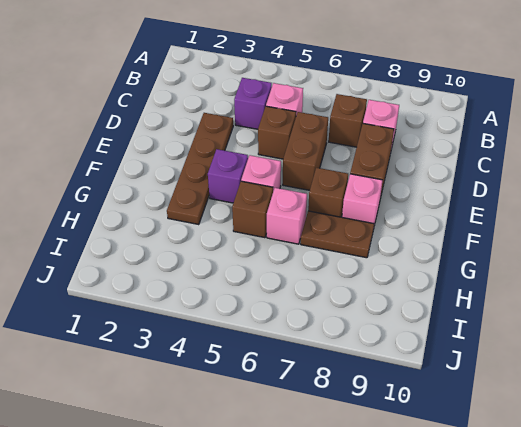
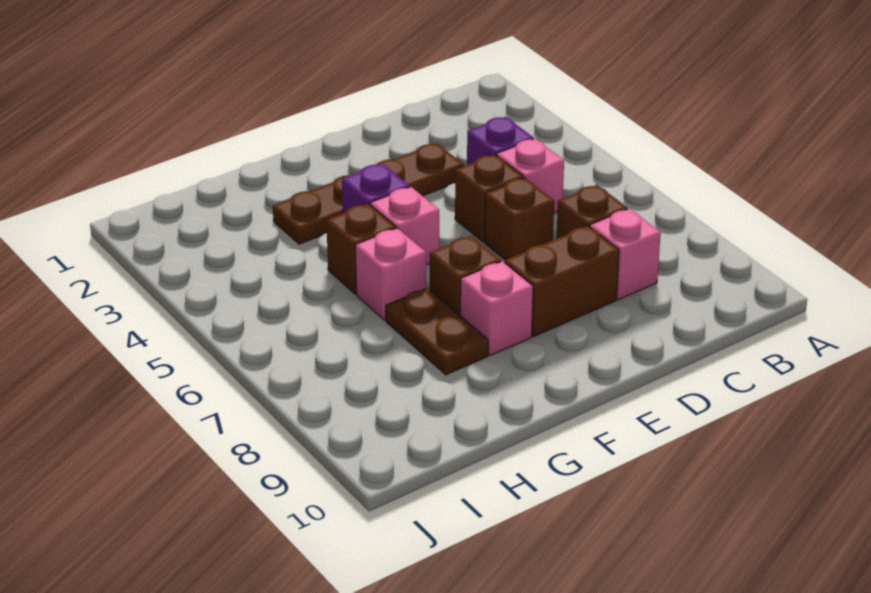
brown 1x2 brick [283,112,328,190] -> brown 1x1 brick [484,178,554,260]

